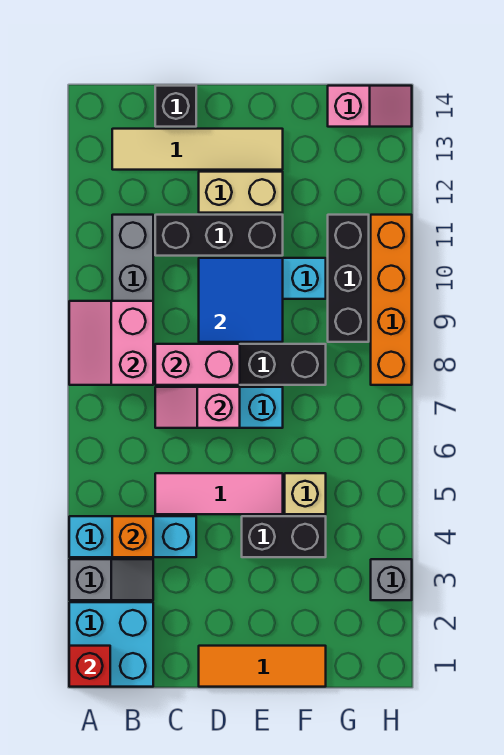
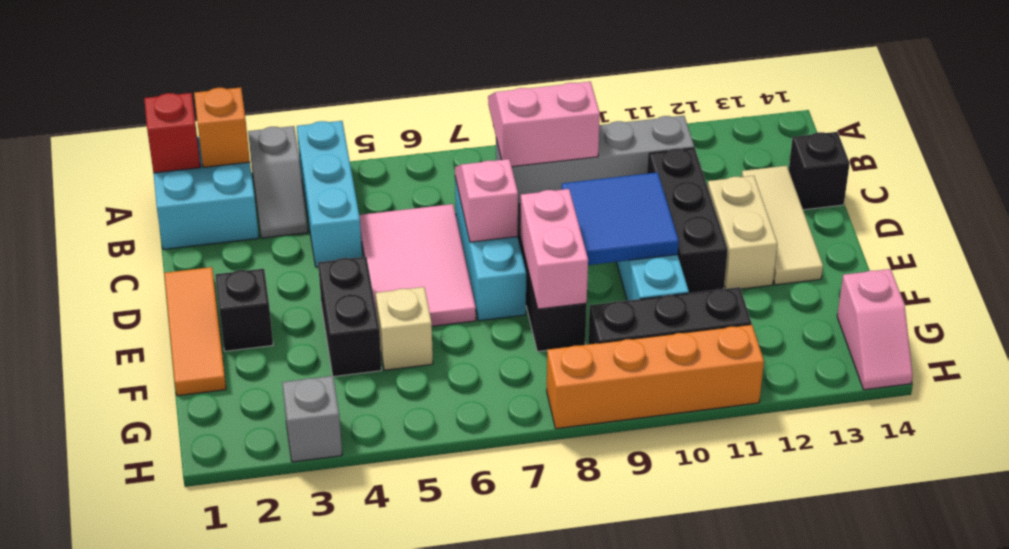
orange 1x1 brick [112,516,153,557] -> orange 1x1 brick moved to [194,87,250,167]
tan 1x4 tile [112,129,283,170] -> tan 1x3 tile [742,166,823,285]
pink 1x3 tile [155,473,283,514] -> pink 2x3 tile [359,204,476,326]
pink 1x2 brick [155,344,240,385] -> pink 1x2 brick moved to [521,189,588,309]
none -> black 1x1 brick [215,269,273,351]

